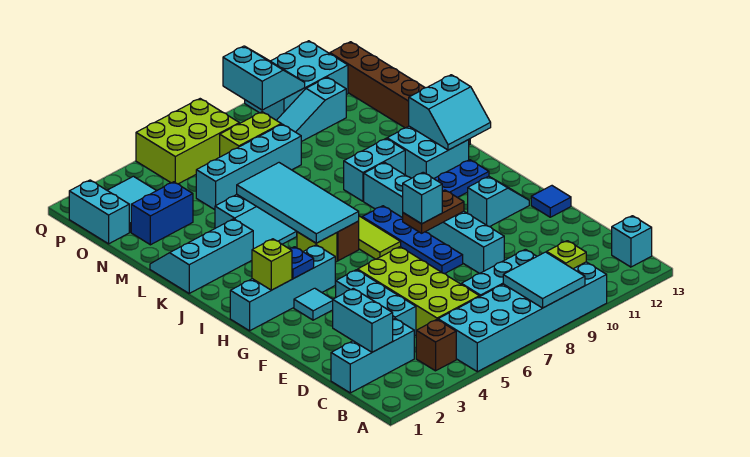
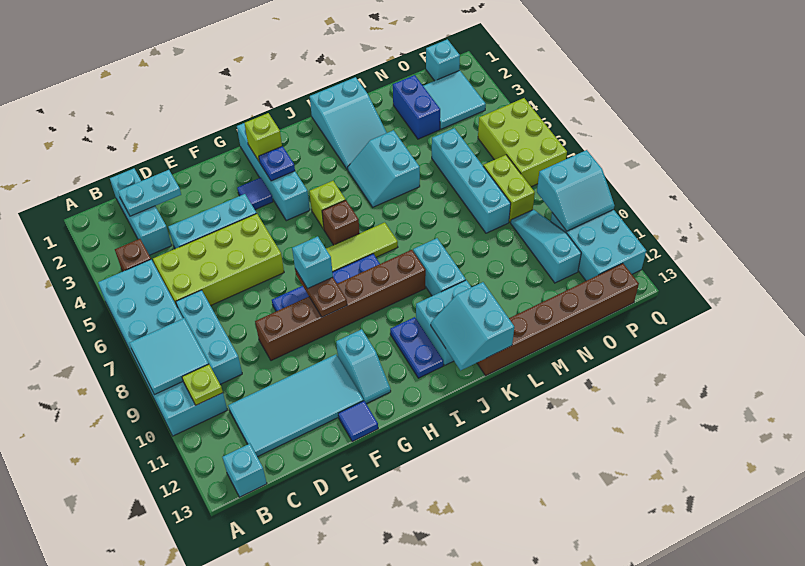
cyan 1x2 brick [333,288,393,352] -> cyan 1x2 plate [118,170,181,216]
cyan 1x6 brick [364,162,504,273] -> brown 1x6 brick [255,250,426,361]
cyan 1x1 tile [294,288,333,320] -> blue 1x1 tile [237,178,273,210]
cyan 2x4 tile [237,163,359,243] -> cyan 2x4 tile moved to [228,354,364,457]
cyan 2x3 slope [150,219,253,293] -> cyan 2x3 slope turned to [310,77,387,169]
cyan 1x2 brick [69,180,129,244] -> cyan 1x1 brick [426,39,460,81]

